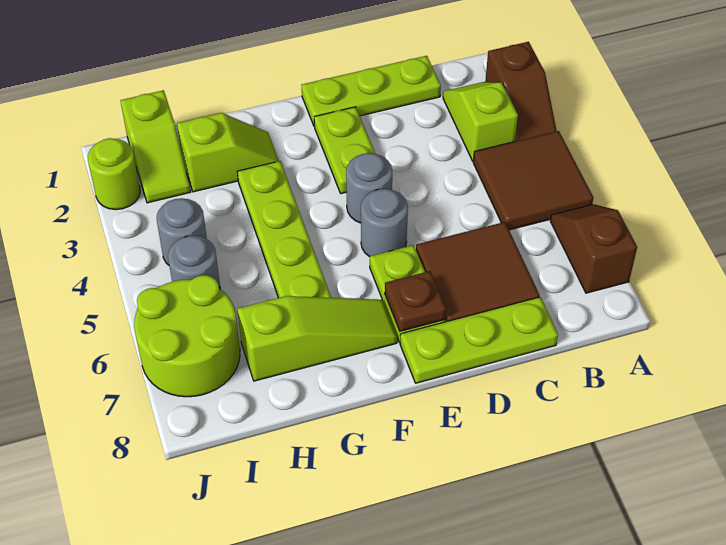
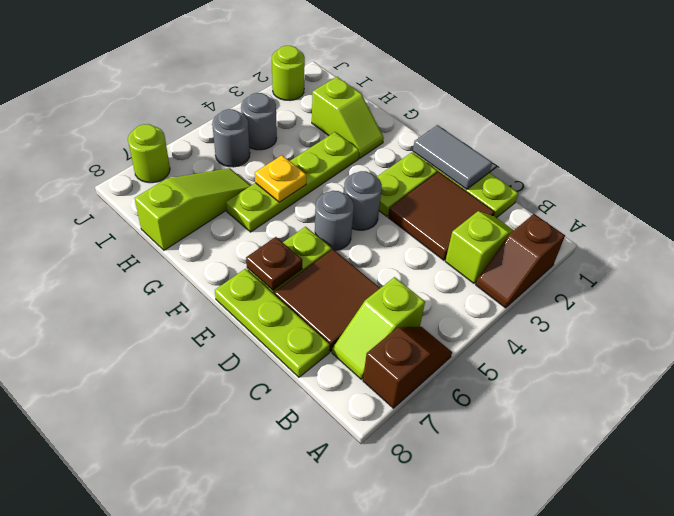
brown 2x2 tile [473,131,593,230] -> brown 2x2 tile moved to [388,172,495,260]
none -> grey 1x2 tile [413,125,492,189]
lime 1x3 slope [237,296,397,381] -> lime 1x3 slope turned to [135,168,251,250]
none -> yellow 1x1 plate [255,155,306,202]
lime 1x2 slope [120,90,190,203] -> lime 1x2 slope moved to [332,277,425,379]
lime 2x2 round brick [134,275,240,397] -> lime 1x1 round brick [128,124,170,183]

